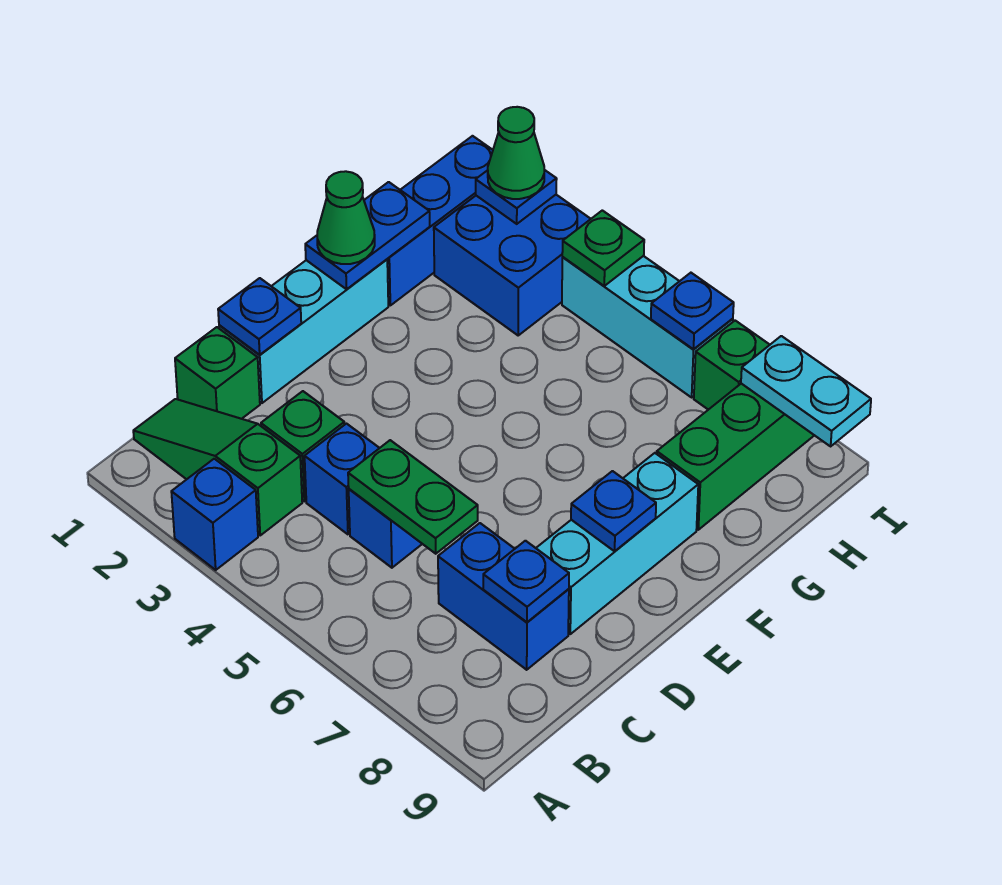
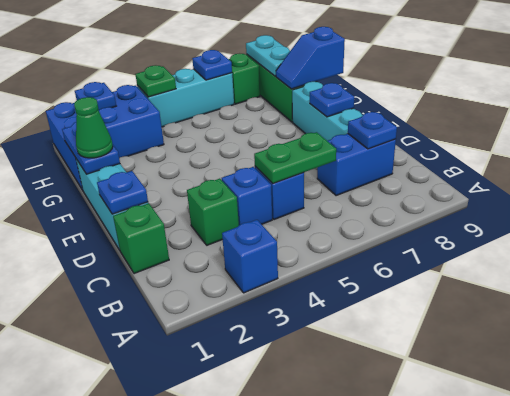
green 1x3 slope [133,399,302,535] -> none
none -> blue 1x2 slope [276,27,345,89]
green 1x1 cone [488,107,544,199] -> none
cyan 1x2 plate [741,336,871,446] -> cyan 1x2 plate turned to [246,35,290,76]

